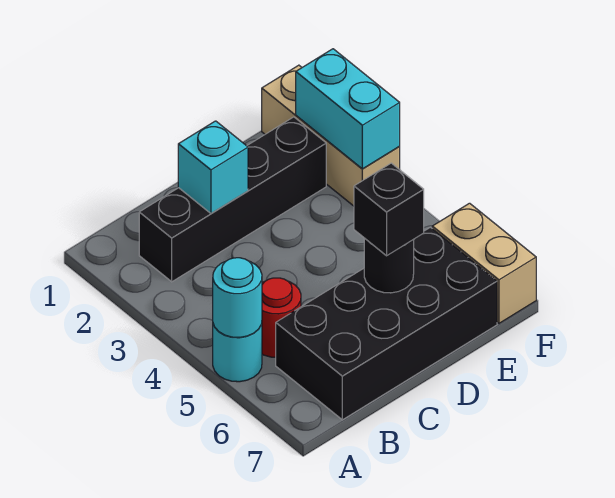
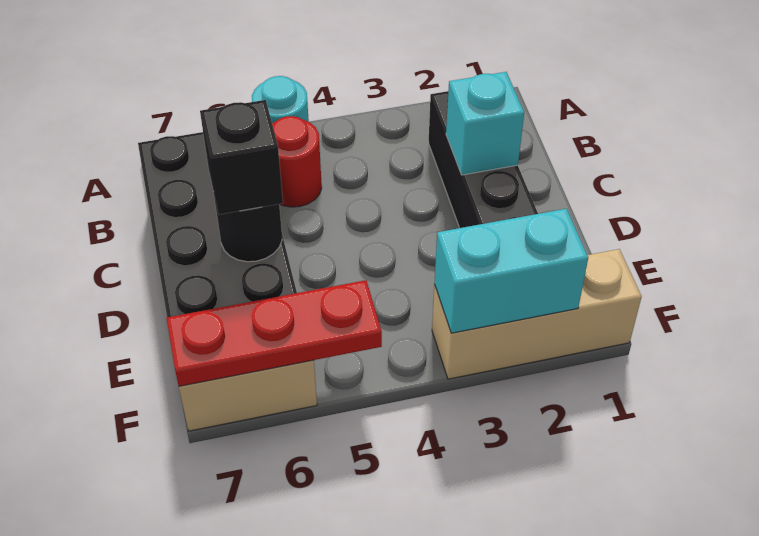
cyan 1x1 round brick [213,258,262,337] -> none
none -> red 1x3 plate [166,280,382,386]

